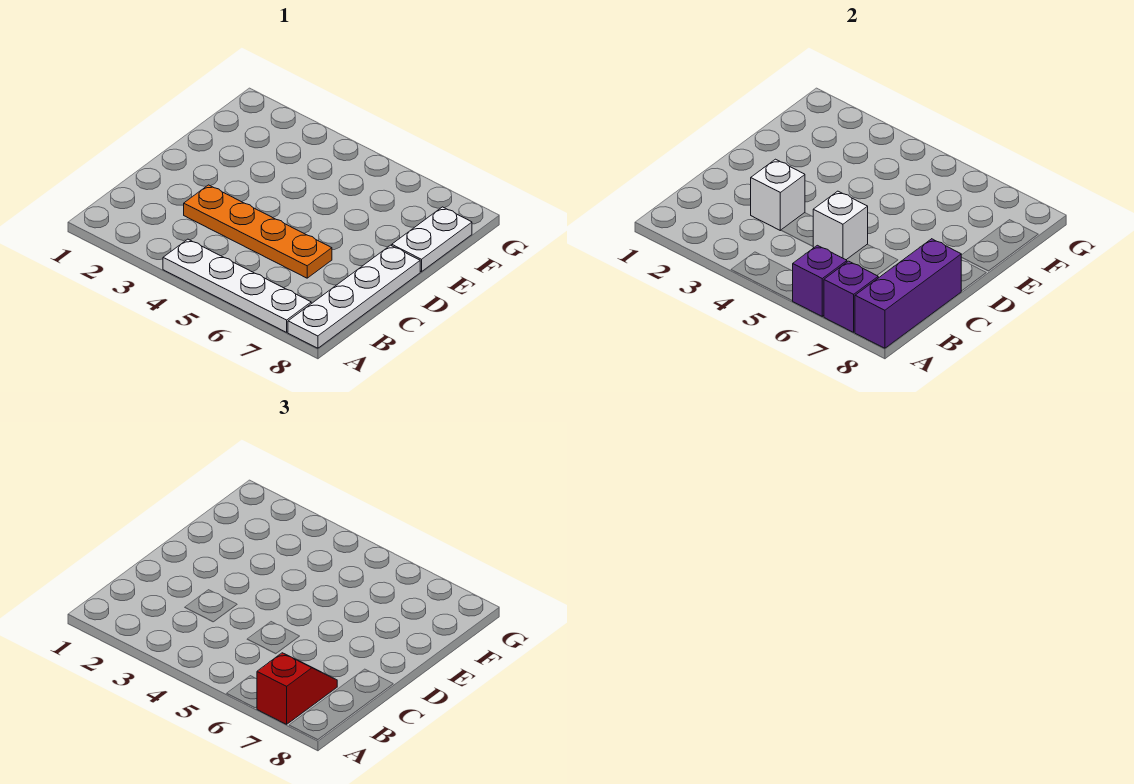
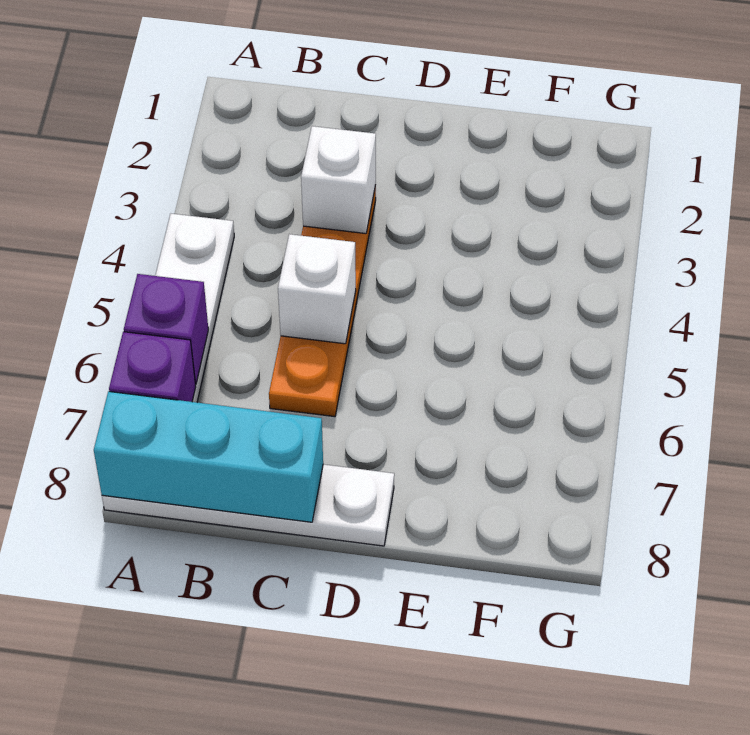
red 1x2 slope [257,653,337,724] -> none
purple 1x3 brick [855,239,962,348] -> cyan 1x3 brick [94,391,323,522]
white 1x2 plate [392,207,472,272] -> none

